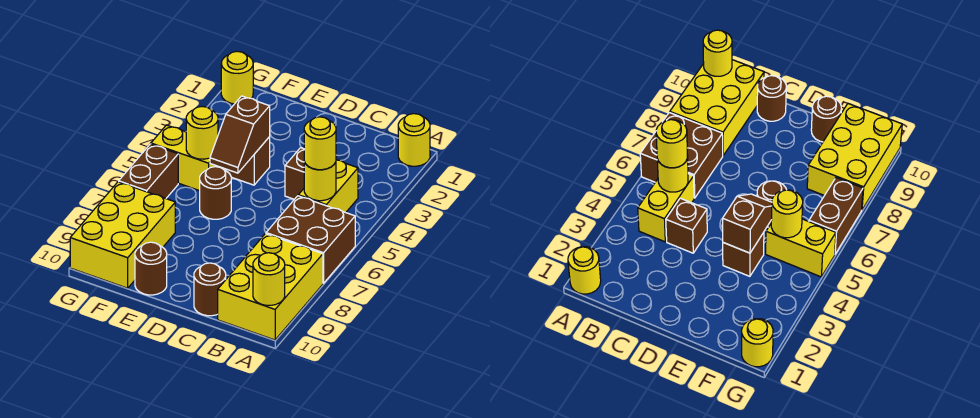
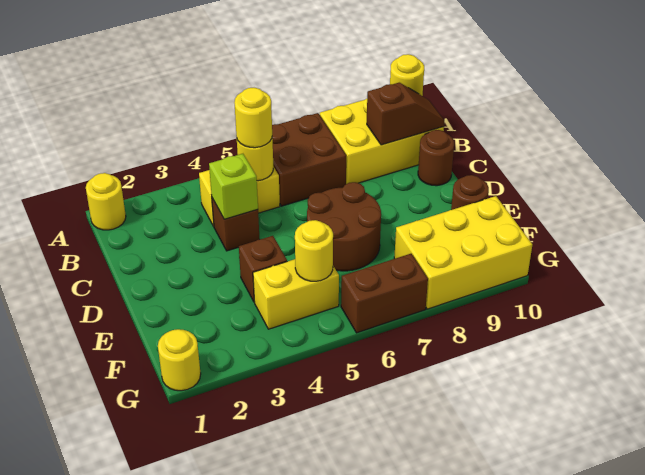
none -> lime 1x1 brick [209,154,258,219]
brown 1x2 slope [210,96,270,173] -> brown 1x2 slope moved to [367,83,444,145]
brown 1x1 round brick [200,167,231,219] -> brown 2x2 round brick [307,182,381,271]
yellow 1x2 brick [151,125,224,191] -> yellow 1x2 brick turned to [253,259,339,329]

